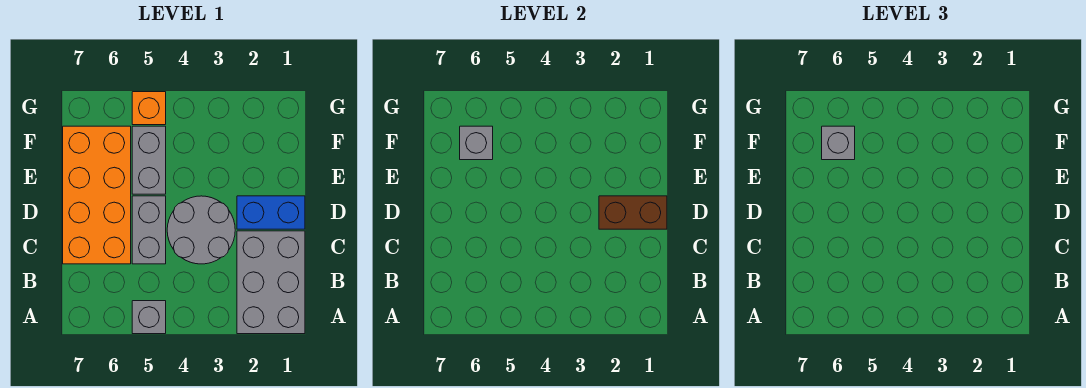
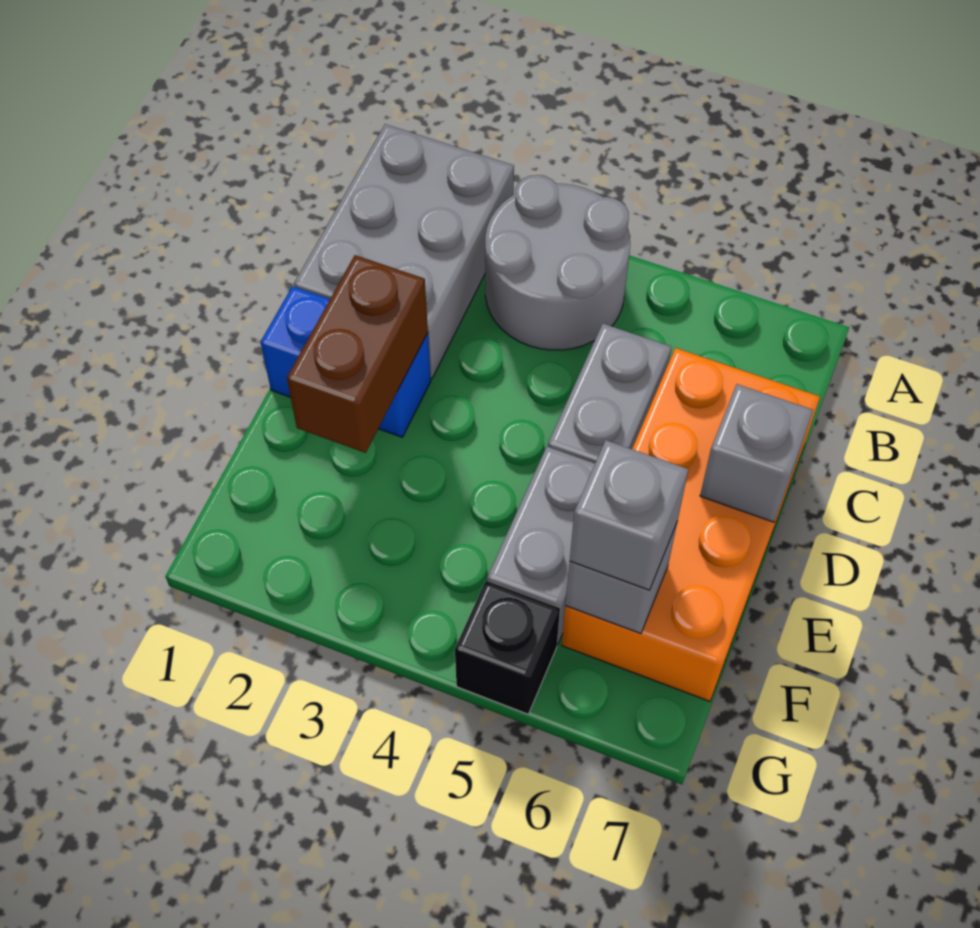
grey 1x1 brick [132,301,166,334] -> grey 1x1 brick moved to [700,384,813,522]
grey 2x2 round brick [167,196,235,264] -> grey 2x2 round brick moved to [485,175,630,350]
brown 1x2 brick [599,196,667,229] -> brown 1x2 brick turned to [287,255,428,453]
orange 1x1 brick [132,92,166,125] -> black 1x1 brick [455,581,560,714]

